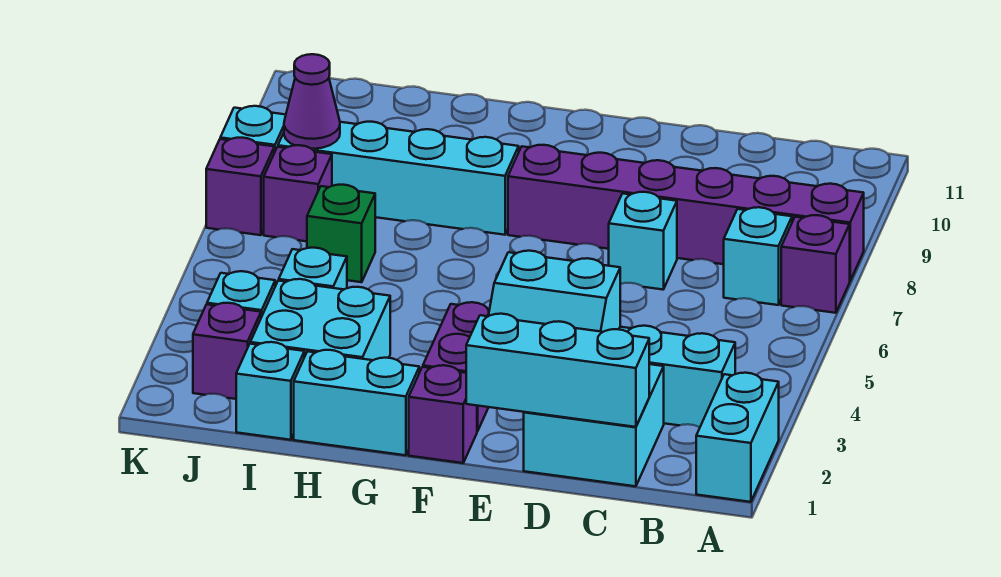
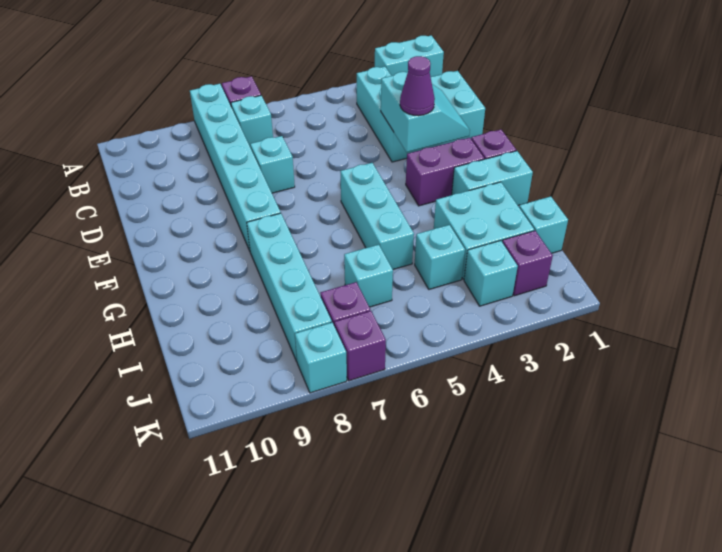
purple 1x6 brick [508,145,864,281] -> cyan 1x6 brick [190,84,281,251]
cyan 1x3 brick [466,314,649,427] -> cyan 1x3 brick moved to [340,163,414,269]
cyan 1x2 brick [294,350,419,455] -> cyan 1x2 brick turned to [452,151,533,205]
green 1x1 brick [307,185,375,282] -> cyan 1x1 brick [344,245,393,307]
purple 1x1 cone [284,54,340,149] -> purple 1x1 cone moved to [400,56,435,116]

